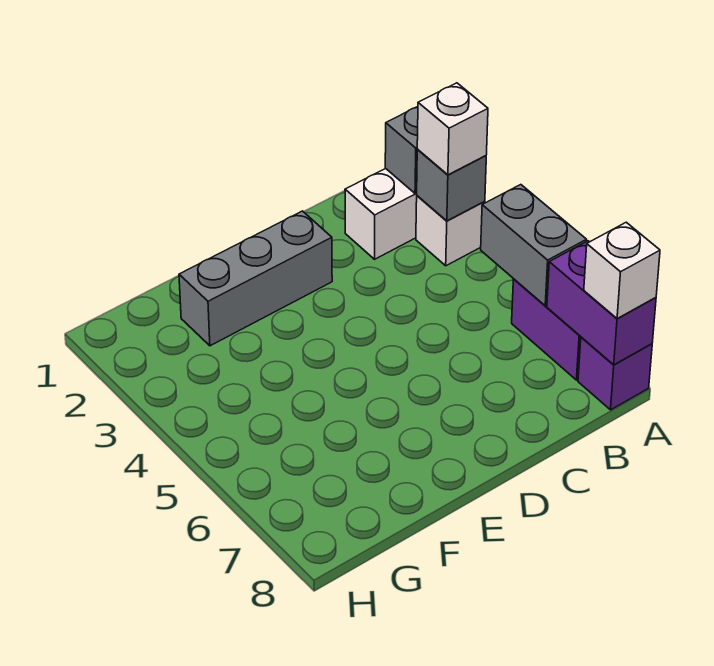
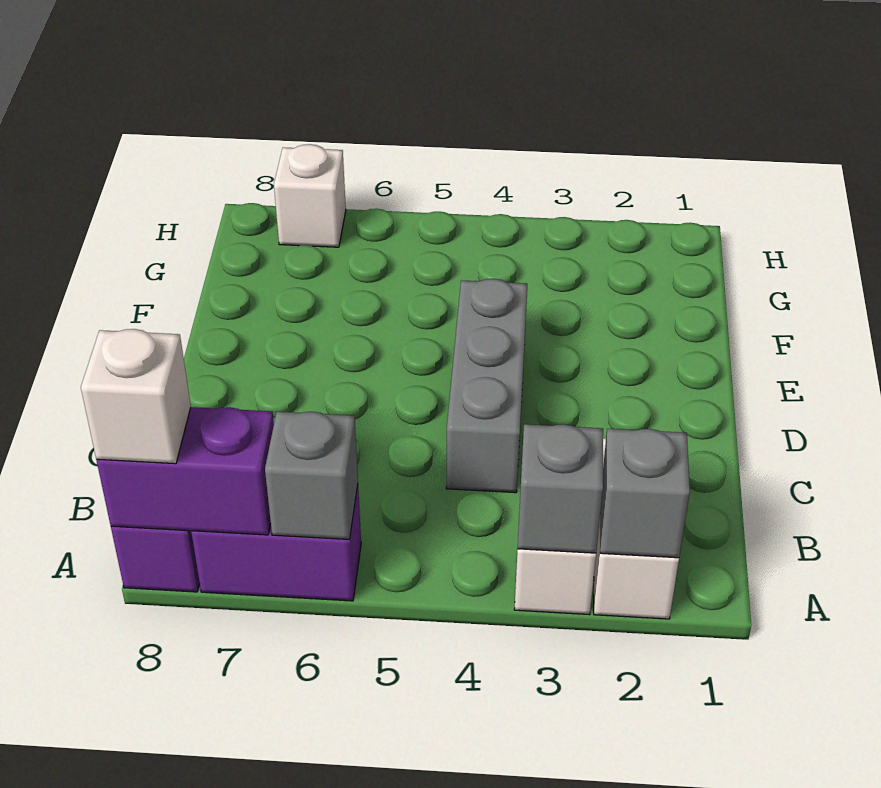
white 1x1 brick [417,83,488,175] -> white 1x1 brick moved to [274,144,346,247]
grey 1x2 brick [481,185,587,306] -> grey 1x1 brick [265,412,358,540]
grey 1x3 brick [179,211,332,346] -> grey 1x3 brick moved to [446,279,527,493]

